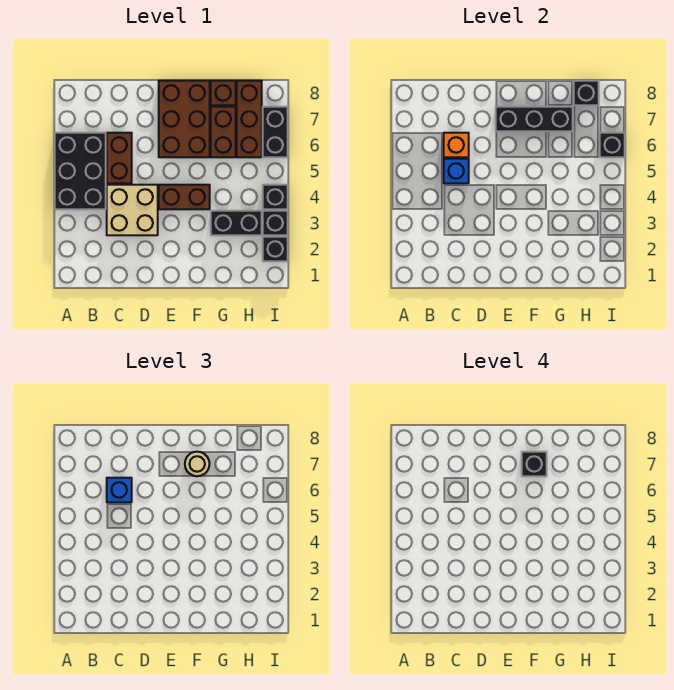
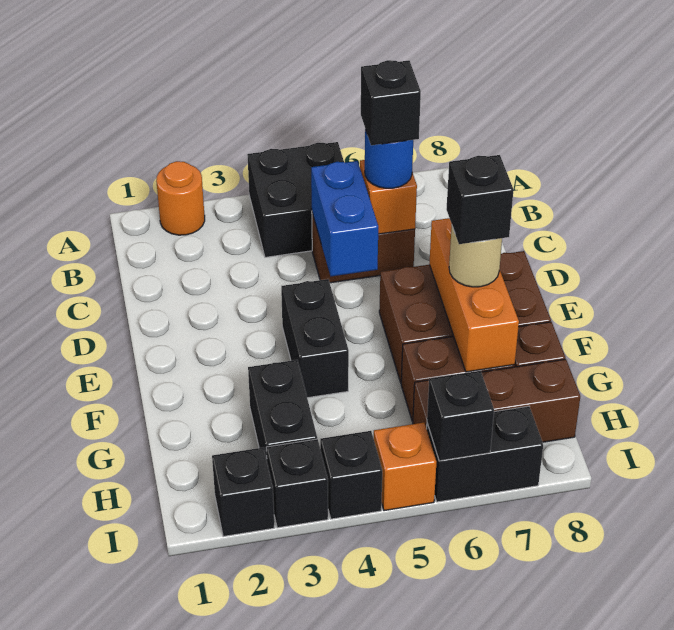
none -> orange 1x1 round brick [156,161,205,235]
black 2x3 brick [55,133,106,209] -> black 2x2 brick [247,142,344,257]
tan 2x2 brick [107,185,158,235] -> none
blue 1x1 brick [444,159,469,183] -> blue 1x2 brick [311,161,378,276]
blue 1x1 brick [107,478,132,502] -> blue 1x1 round brick [365,129,413,188]
brown 1x2 brick [159,185,210,209] -> black 1x2 brick [281,279,349,398]
black 1x3 brick [496,107,573,131] -> orange 1x3 brick [429,218,519,372]
black 1x1 brick [574,81,599,105] -> black 1x1 brick moved to [361,60,421,145]
none -> orange 1x1 brick [374,423,436,511]

